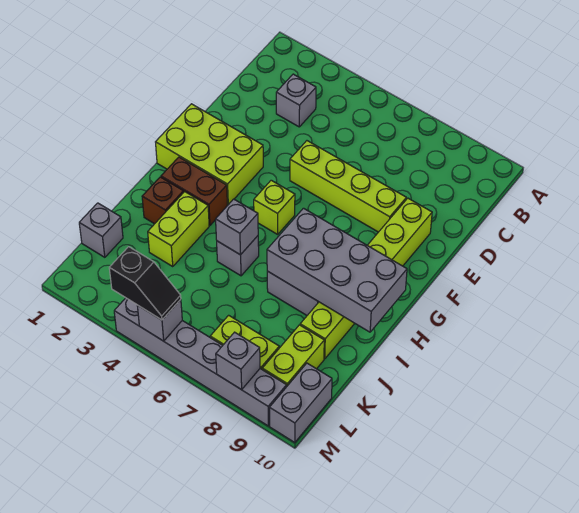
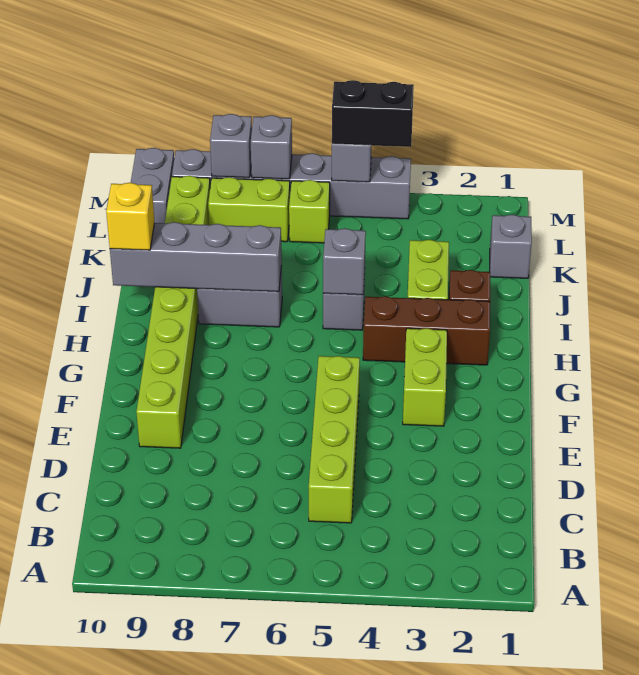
grey 1x1 brick [276,74,316,127] -> grey 1x1 brick moved to [251,115,292,179]
lime 1x4 brick [290,141,406,232] -> lime 1x4 brick turned to [309,356,360,523]
lime 2x3 brick [156,104,263,205] -> lime 1x2 brick [403,328,447,426]
lime 1x1 brick [254,180,295,234] -> lime 1x1 brick moved to [289,180,330,243]
brown 1x2 brick [161,157,227,225] -> brown 1x3 brick [363,296,490,365]
grey 2x4 brick [267,208,407,332] -> grey 1x4 brick [110,222,282,292]
none -> yellow 1x1 brick [106,183,155,250]
black 1x2 slope [109,247,181,320] -> black 1x2 brick [332,80,414,147]

